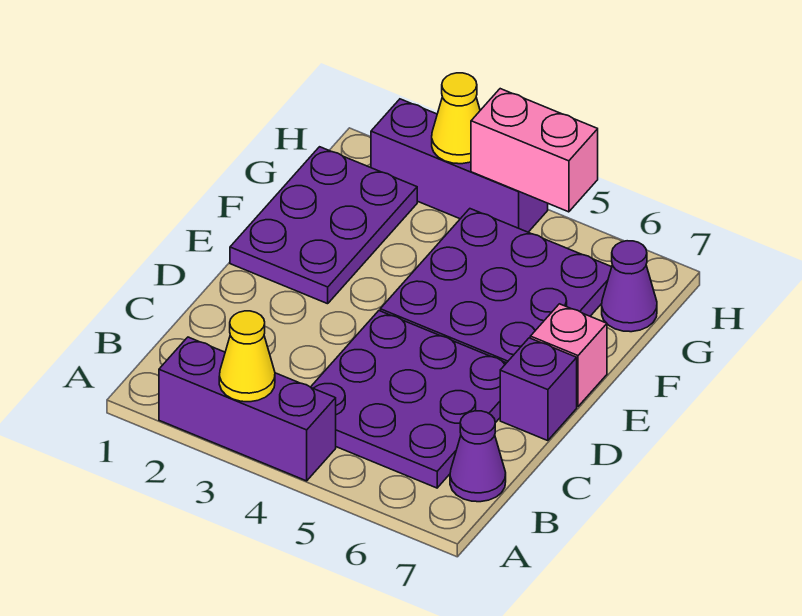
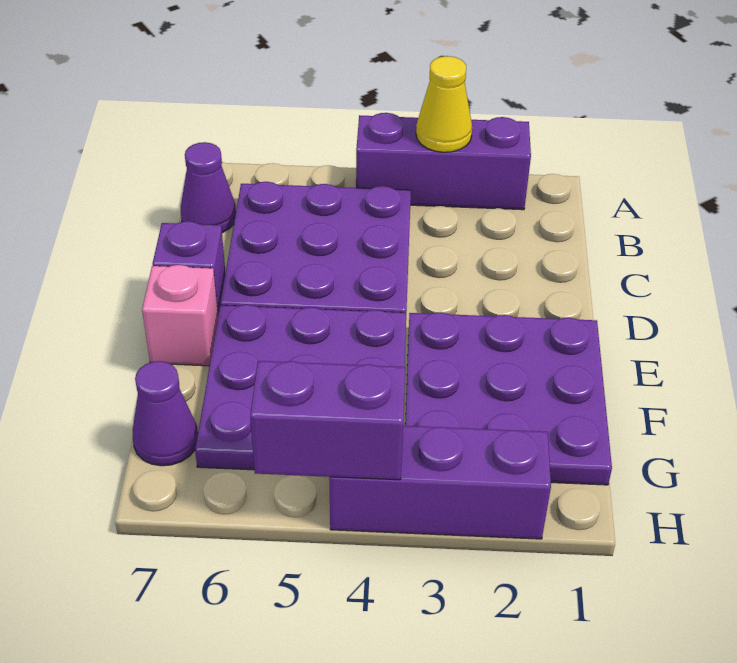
purple 2x3 plate [230,147,417,304] -> purple 3x3 plate [405,312,612,485]
yellow 1x1 cone [432,73,480,164] -> none
pink 1x2 brick [471,89,598,212] -> purple 1x2 brick [250,361,405,480]

